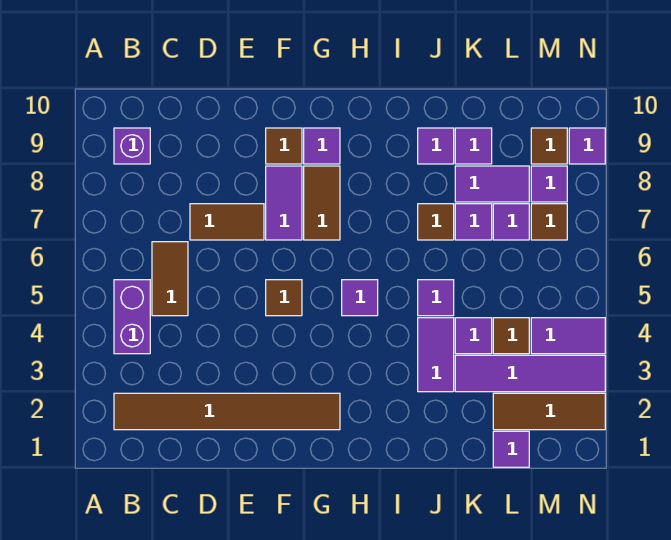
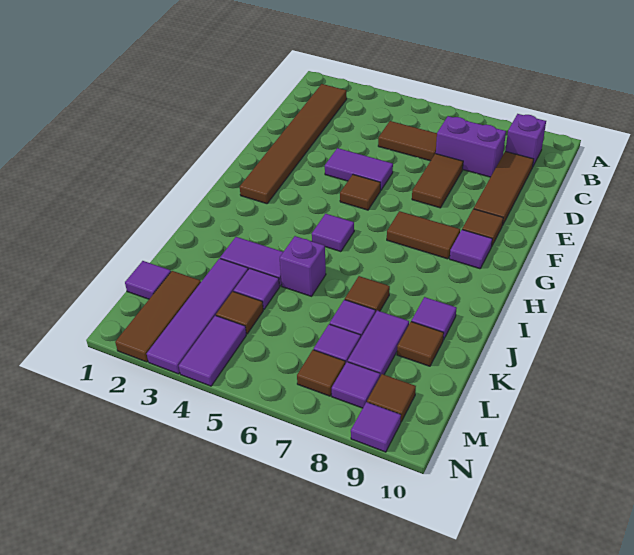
purple 1x2 brick [114,280,150,354] -> purple 1x2 brick moved to [436,116,506,177]
none -> brown 1x3 tile [474,151,534,225]
purple 1x2 tile [266,166,302,240] -> purple 1x2 tile moved to [325,148,393,191]
purple 1x1 tile [418,280,454,316] -> purple 1x1 brick [280,236,326,296]
purple 1x1 tile [455,128,492,164] -> brown 1x1 tile [397,322,444,366]

